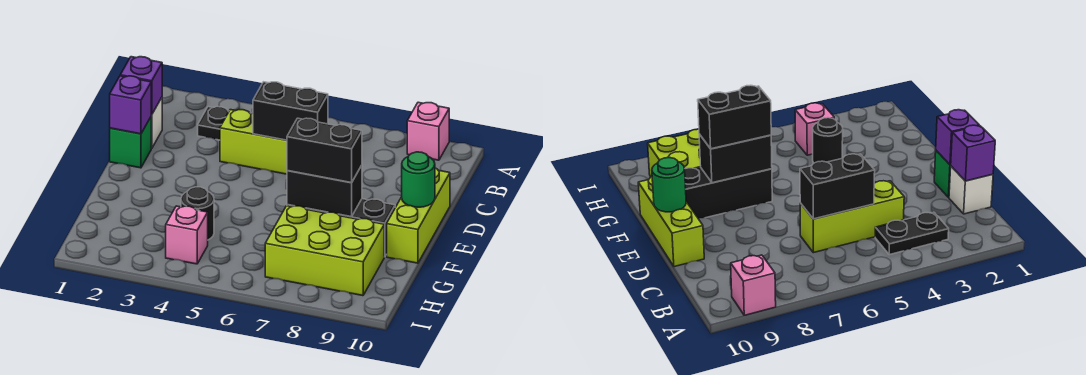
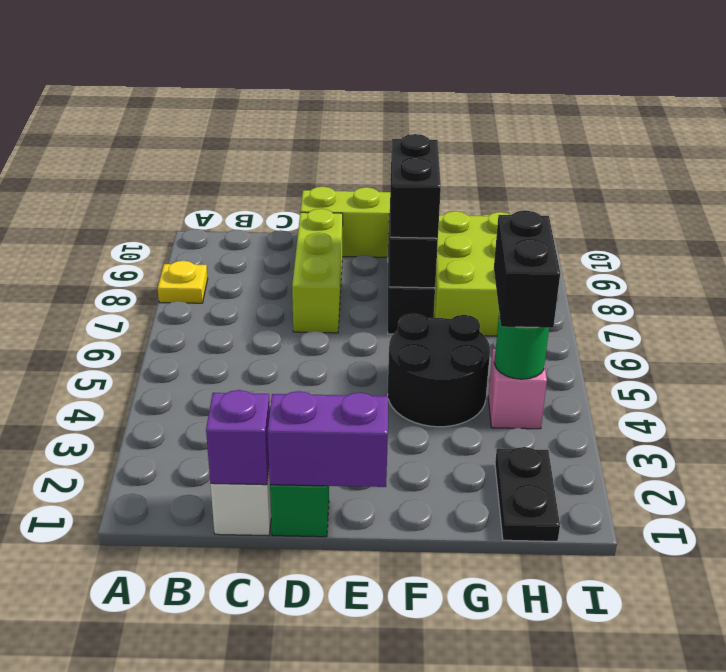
none -> yellow 1x1 plate [158,261,208,303]
pink 1x1 brick [407,102,449,160] -> none
black 1x2 plate [198,107,253,140] -> black 1x2 plate moved to [495,447,560,541]
lime 1x3 brick [220,110,287,174] -> lime 1x3 brick moved to [292,209,343,333]
black 1x2 brick [253,82,328,140] -> black 1x2 brick moved to [494,210,560,328]
purple 1x1 brick [110,76,151,134] -> purple 1x2 brick [268,391,388,487]
green 1x1 round brick [402,152,435,207] -> green 1x1 round brick moved to [494,315,549,379]
black 1x1 round brick [181,187,214,240] -> black 2x2 round brick [388,314,490,427]

